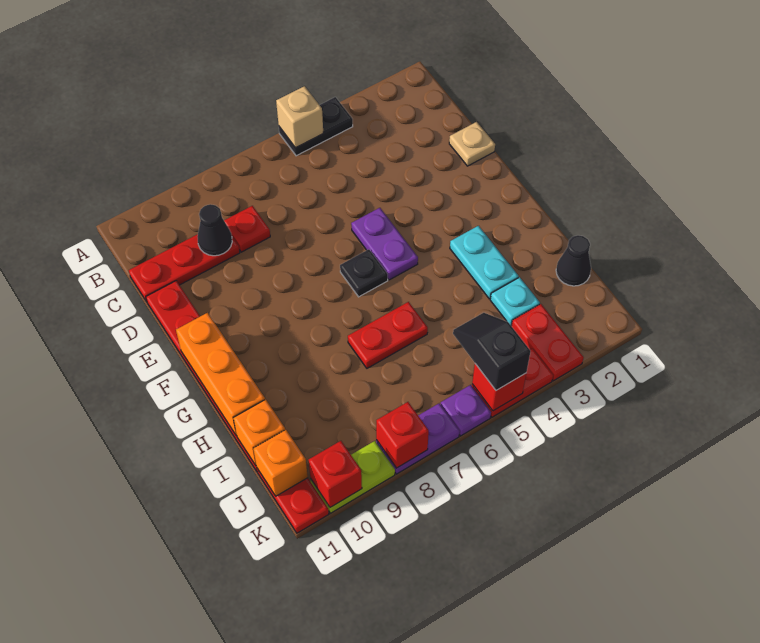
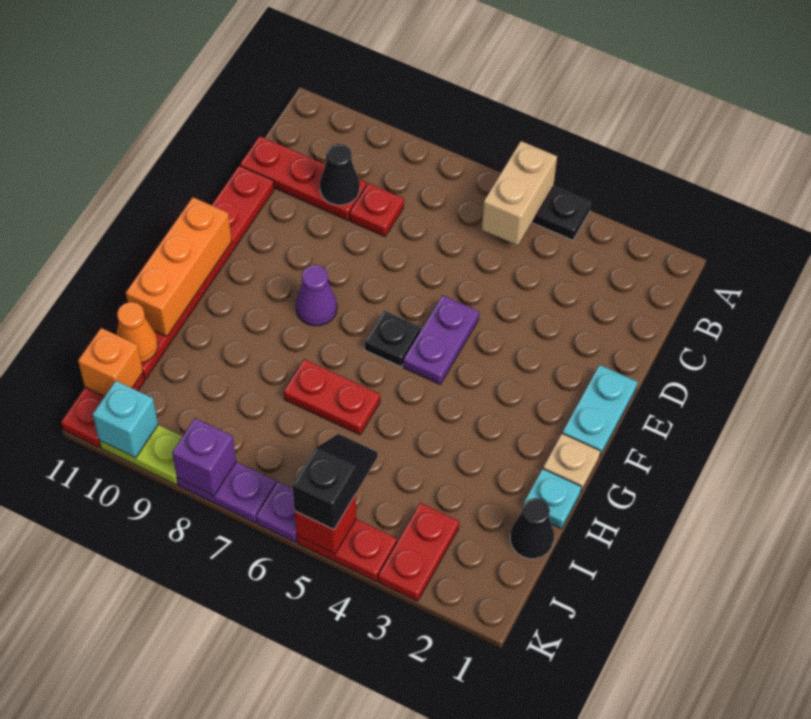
tan 1x1 brick [276,86,323,148] -> tan 1x2 brick [482,141,557,245]
tan 1x1 plate [449,122,495,166] -> tan 1x1 plate moved to [543,434,600,492]
none -> purple 1x1 cone [296,265,337,326]
cyan 1x2 plate [450,226,519,299] -> cyan 1x2 plate moved to [562,365,637,456]
cyan 1x1 plate [490,277,540,325] -> cyan 1x1 plate moved to [524,469,581,529]
orange 1x1 brick [233,399,285,465] -> orange 1x1 cone [116,302,158,363]
red 1x1 brick [376,402,429,468] -> purple 1x1 brick [172,418,236,495]
red 1x1 brick [309,441,362,507] -> cyan 1x1 brick [93,381,158,458]

